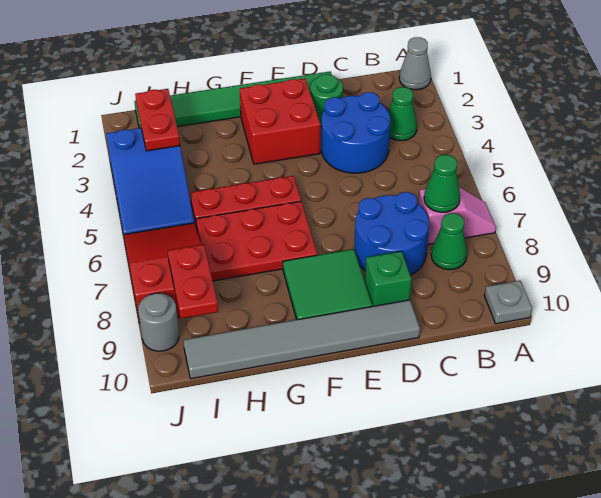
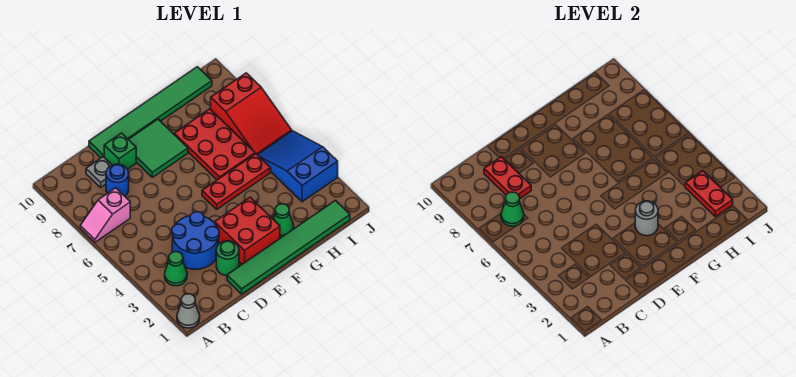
grey 1x1 plate [484,281,532,324] -> grey 1x1 plate moved to [86,157,112,187]
green 1x1 cone [431,213,467,270] -> green 1x1 cone moved to [273,204,294,238]
blue 2x2 round brick [354,192,429,275] -> blue 1x1 round brick [106,164,129,196]
grey 1x6 tile [183,300,420,379] -> green 1x6 tile [89,67,212,158]
red 2x3 plate [196,201,317,281] -> red 2x3 plate turned to [174,109,255,180]
red 1x2 plate [168,244,218,319] -> red 1x2 plate moved to [484,157,531,199]
grey 1x1 round brick [138,293,179,351] -> grey 1x1 round brick moved to [635,201,658,236]

